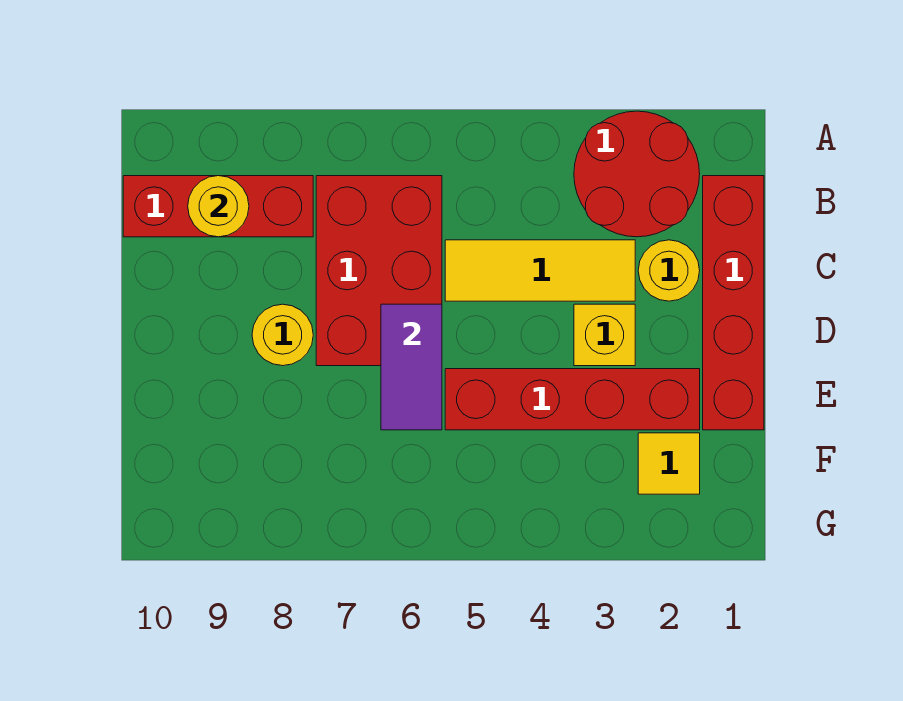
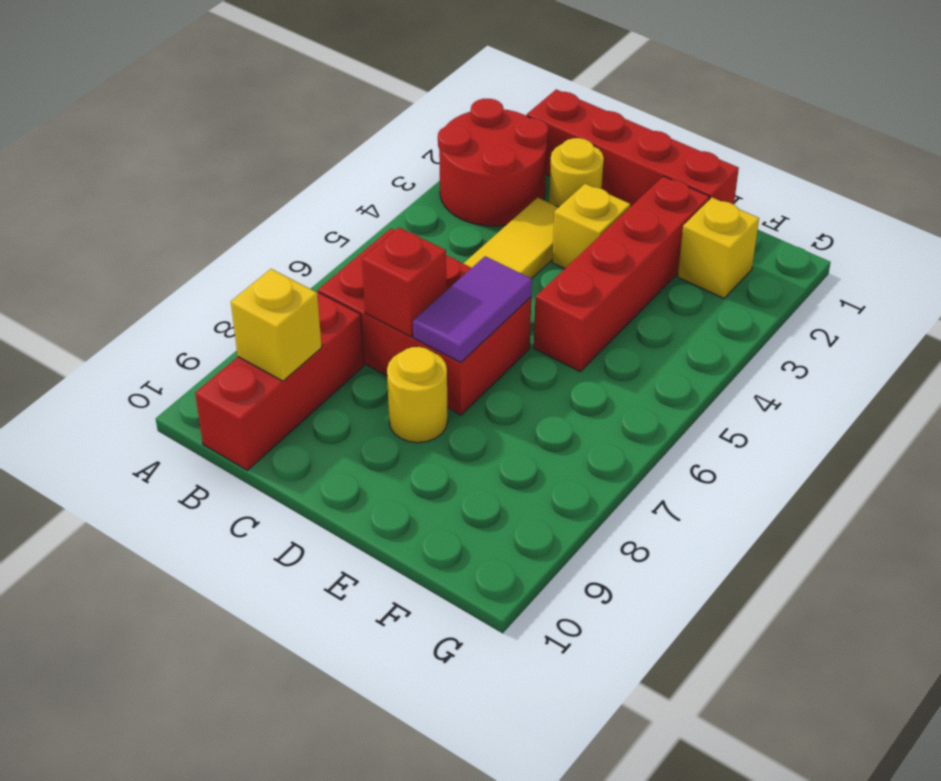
yellow 1x1 round brick [188,176,249,237] -> yellow 1x1 brick [231,269,322,381]
none -> red 1x1 brick [362,227,446,337]
purple 1x2 tile [381,304,442,430] -> purple 1x2 tile turned to [413,256,532,363]
yellow 1x1 tile [638,433,700,494] -> yellow 1x1 brick [678,197,759,298]

